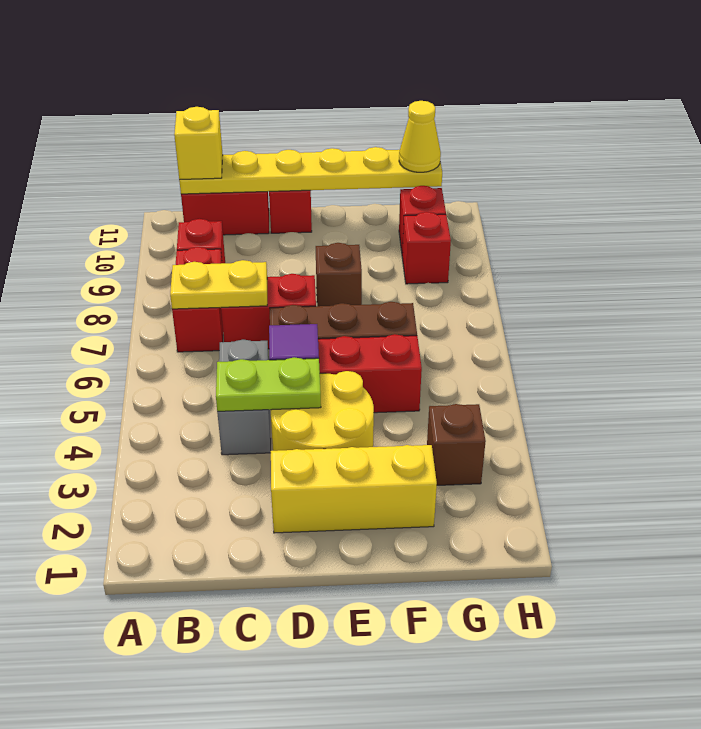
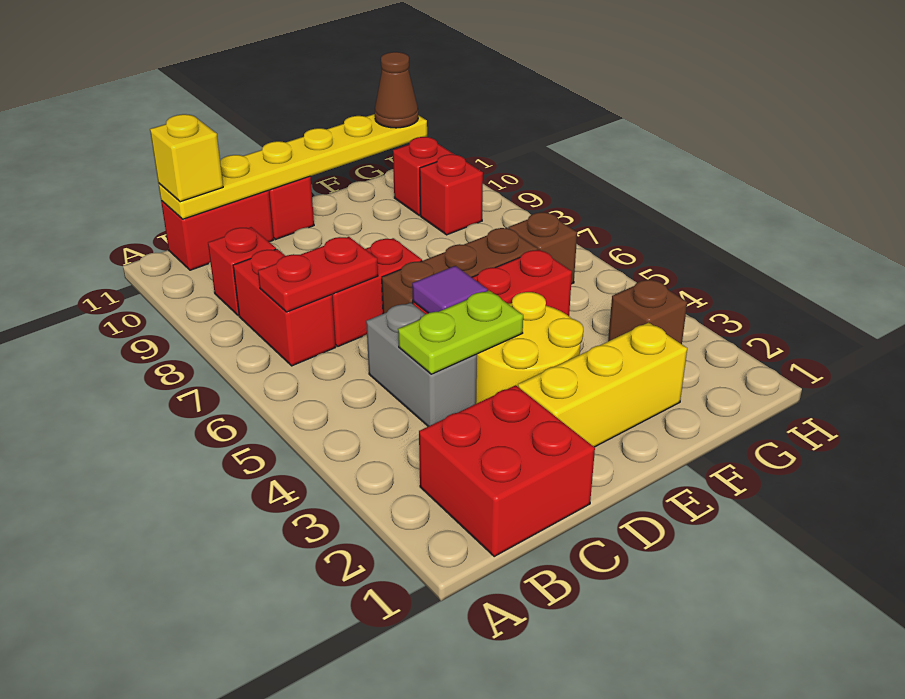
none -> red 2x2 brick [419,385,595,556]
yellow 1x2 plate [170,260,267,309] -> red 1x2 plate [258,237,378,312]
brown 1x1 brick [316,243,362,306] -> brown 1x1 brick moved to [508,212,577,284]
yellow 1x1 cone [399,101,441,172] -> brown 1x1 cone [375,52,418,128]

